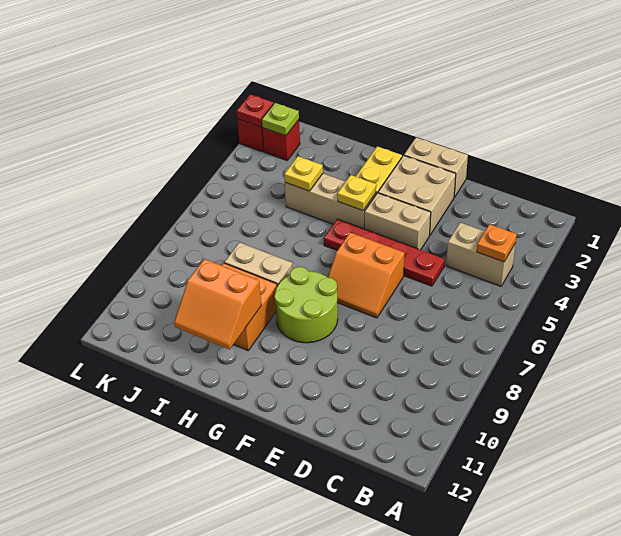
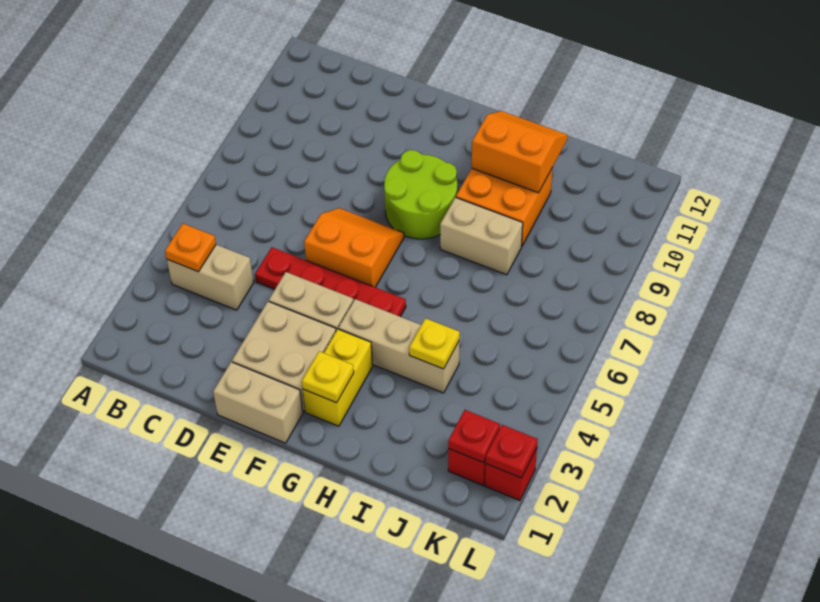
yellow 1x1 plate [337,175,376,211] -> yellow 1x1 plate moved to [302,351,354,403]
lime 1x1 plate [262,103,299,136] -> red 1x1 plate [448,410,500,463]

